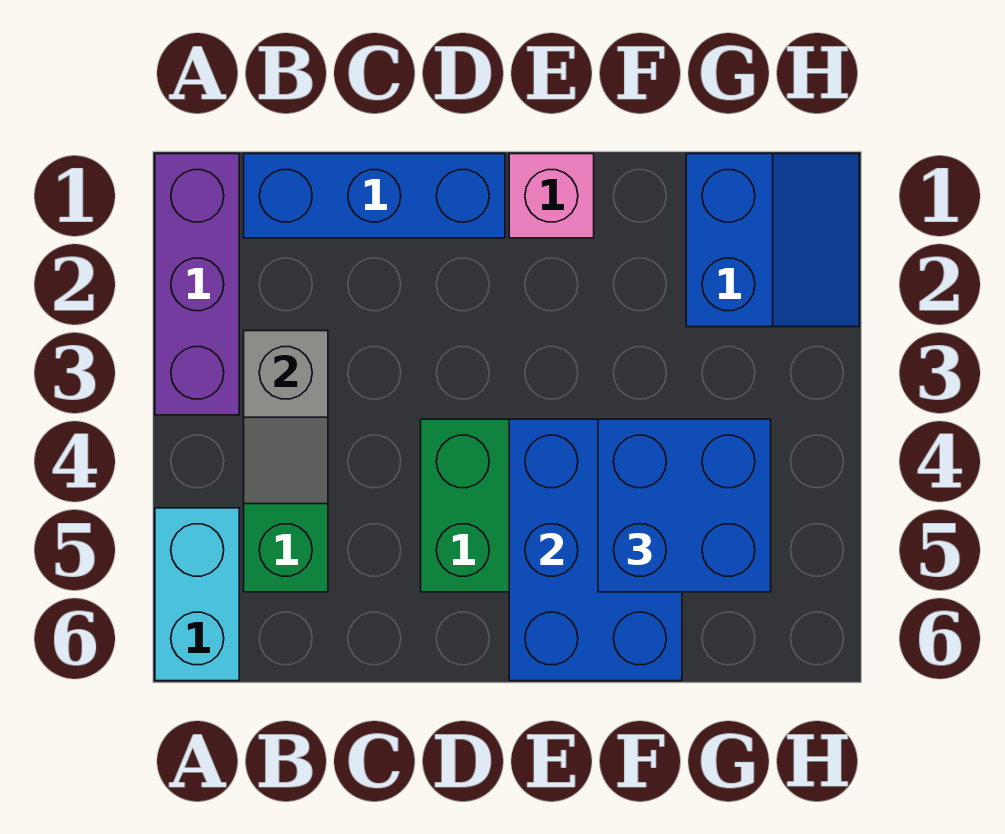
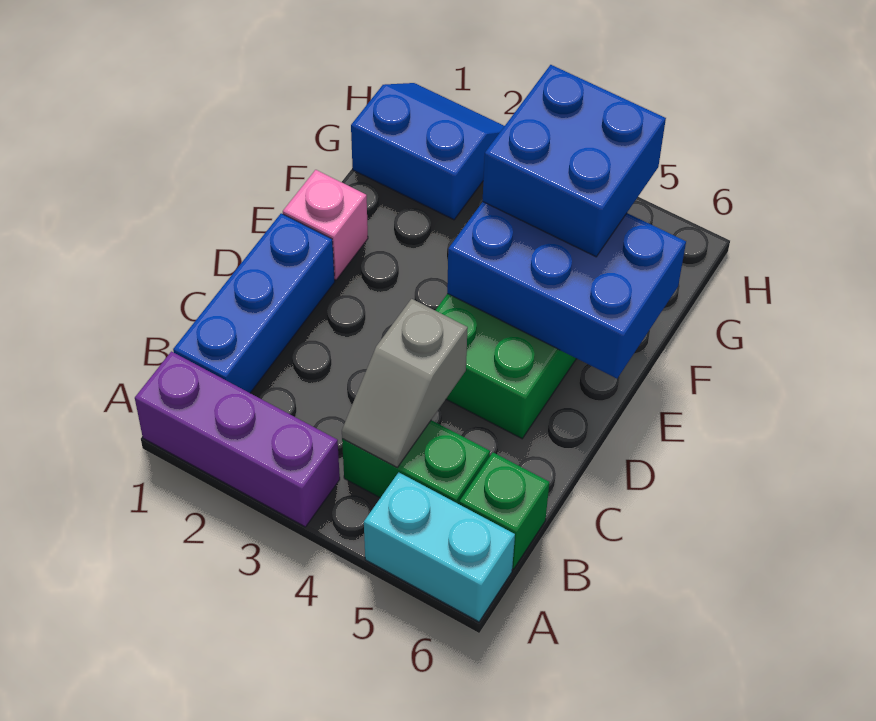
grey 1x2 slope [244,331,328,504] -> grey 1x2 slope turned to [342,299,468,467]
none -> green 1x1 brick [459,453,549,569]

